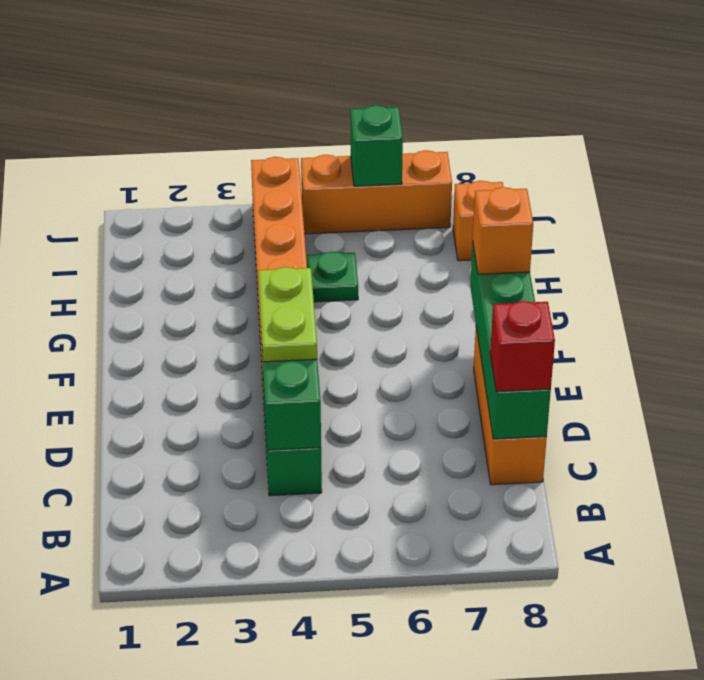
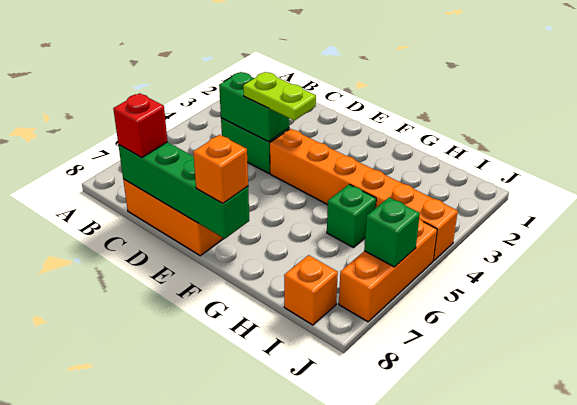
green 1x1 plate [307,252,358,302] -> green 1x1 brick [327,184,376,248]

